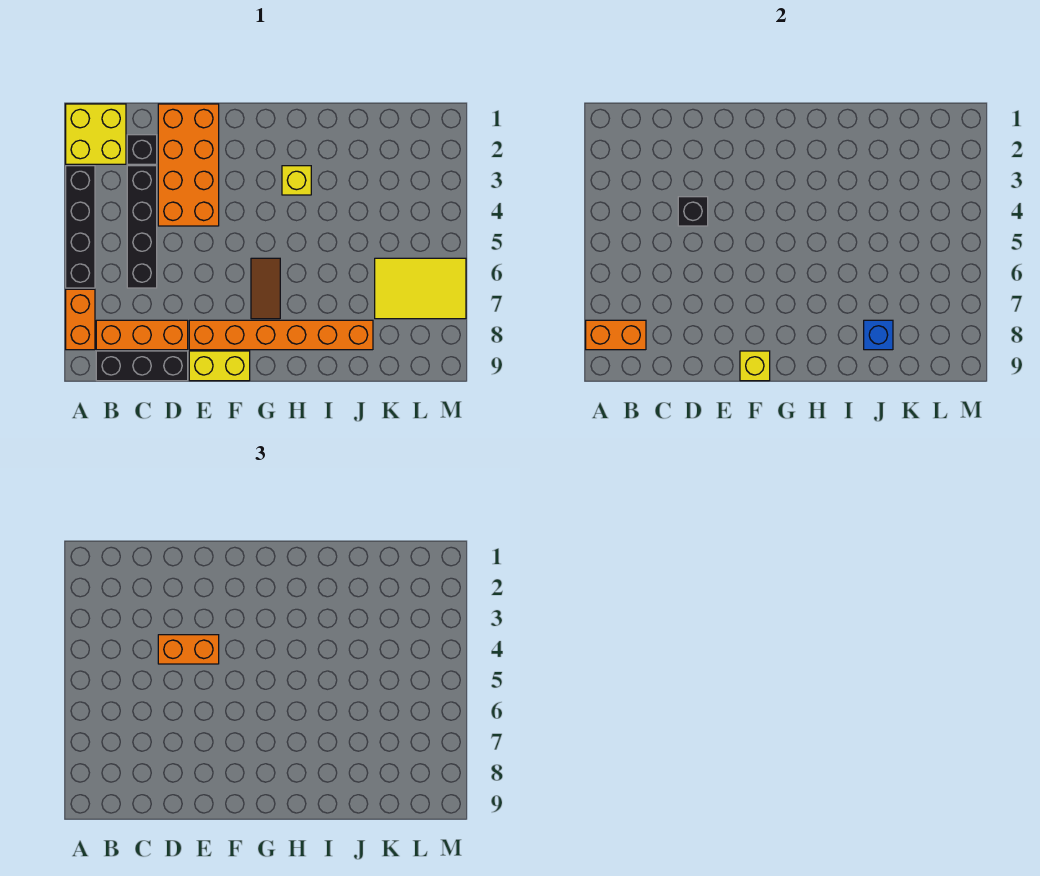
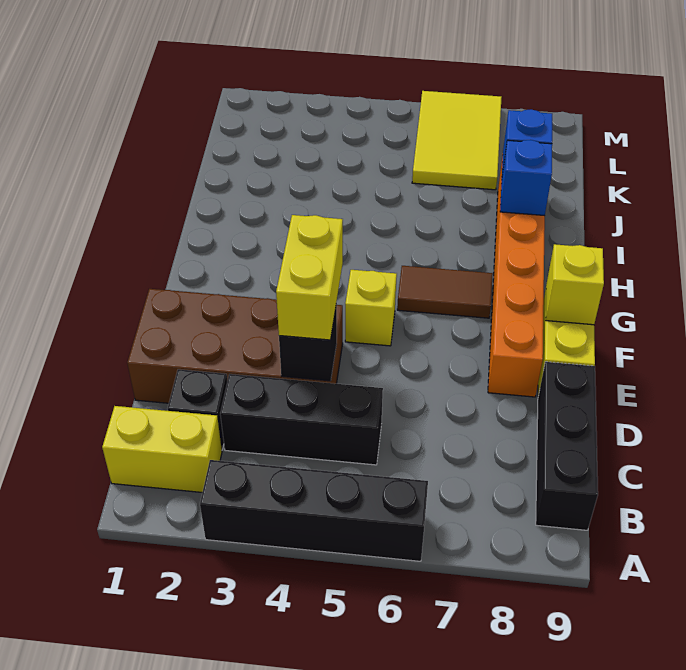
yellow 2x2 brick [66,104,126,164] -> yellow 1x2 brick [102,406,222,492]
orange 1x2 brick [66,289,95,350] -> none
orange 1x2 brick [586,320,646,350] -> none
orange 1x3 brick [96,320,188,350] -> none
black 1x4 brick [127,166,157,288] -> black 1x3 brick [220,374,383,465]
orange 2x4 brick [158,104,219,226] -> brown 2x4 brick [127,289,343,403]
orange 1x2 brick [158,635,219,664] -> yellow 1x2 brick [276,215,343,340]
yellow 1x1 brick [282,166,311,195] -> yellow 1x1 brick moved to [345,270,397,346]
none -> blue 1x1 brick [500,140,552,216]

